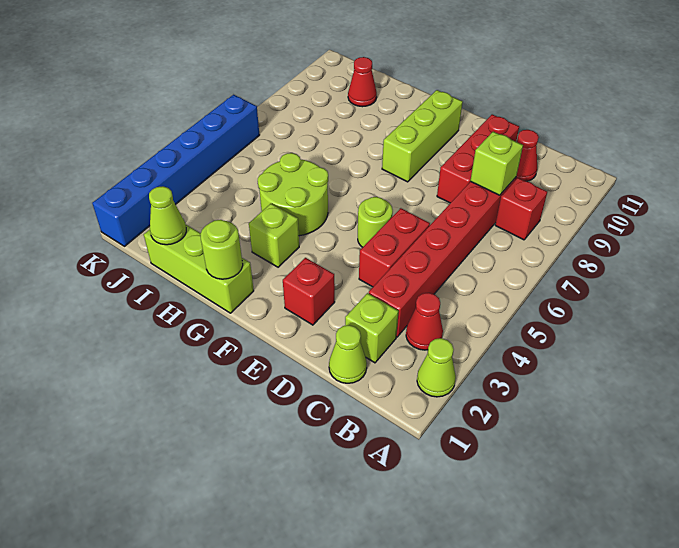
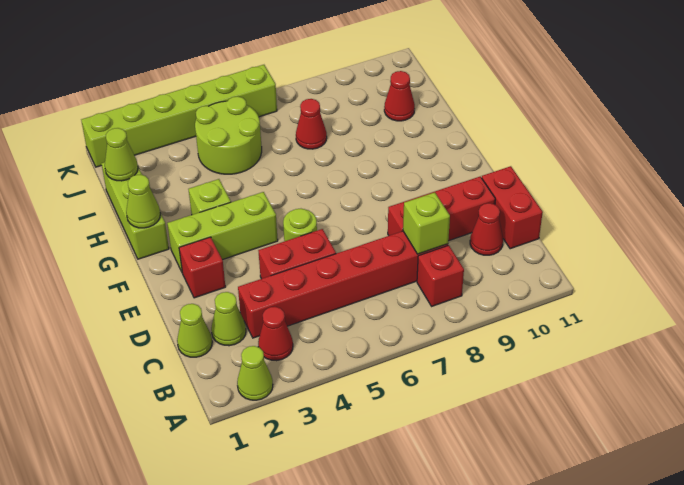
lime 1x1 brick [345,293,399,363] -> lime 1x1 cone [211,292,246,346]
none -> red 1x2 brick [482,166,543,249]
lime 1x3 brick [382,90,463,182] -> lime 1x3 brick moved to [167,192,278,272]
lime 1x1 round brick [200,220,243,279] -> lime 1x1 cone [126,175,160,228]
lime 2x2 round brick [258,153,328,236] -> lime 2x2 round brick moved to [195,97,262,174]
none -> red 1x1 cone [296,99,327,149]
blue 1x6 brick [92,95,259,246] -> lime 1x6 brick [81,65,277,167]

